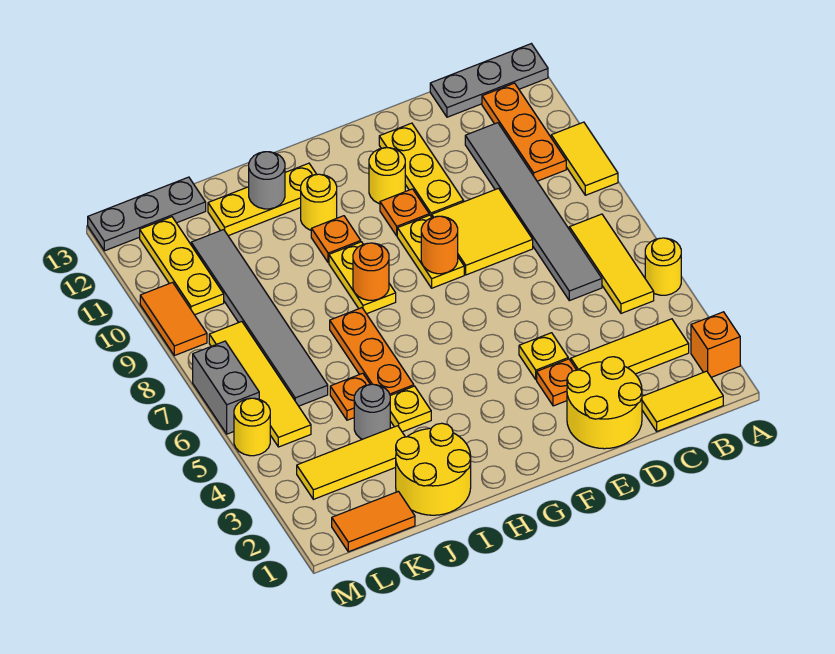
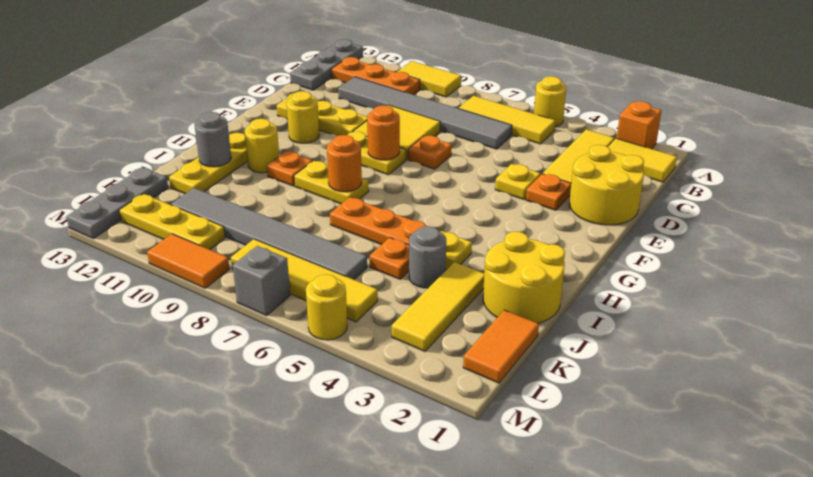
yellow 1x2 tile [642,371,723,431] -> yellow 1x2 tile turned to [608,138,677,182]
orange 1x1 plate [380,189,429,236] -> orange 1x1 plate moved to [408,136,452,169]
grey 1x2 brick [193,341,259,434] -> grey 1x1 brick [233,246,290,316]

